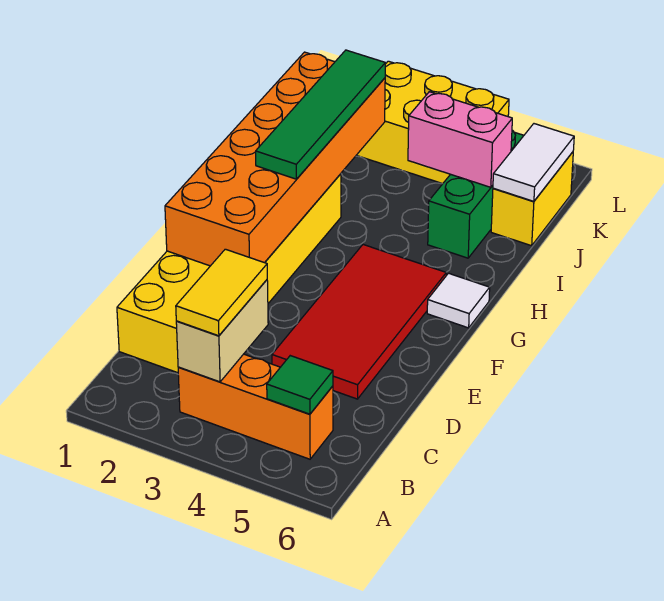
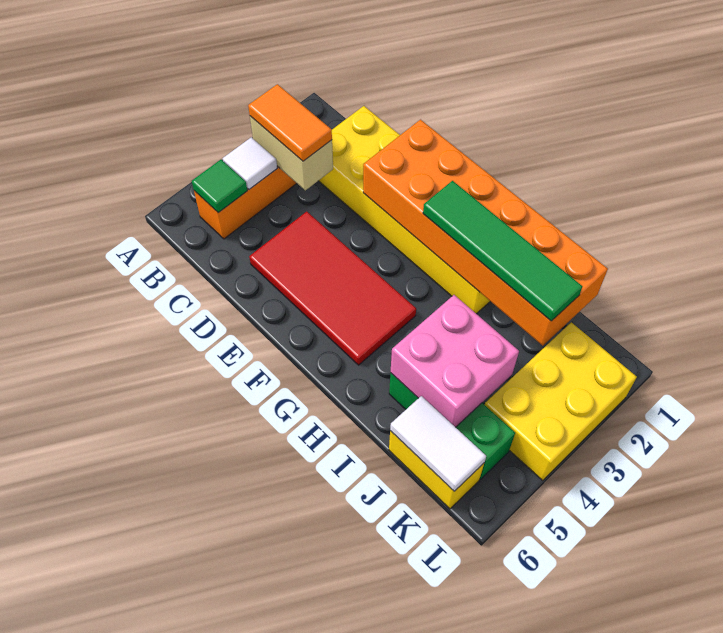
yellow 1x2 tile [176,249,267,336] -> orange 1x2 tile [248,84,332,161]
white 1x1 tile [427,273,490,328] -> white 1x1 tile moved to [223,137,277,189]
pink 1x2 brick [408,92,512,187] -> pink 2x2 brick [391,295,519,427]

